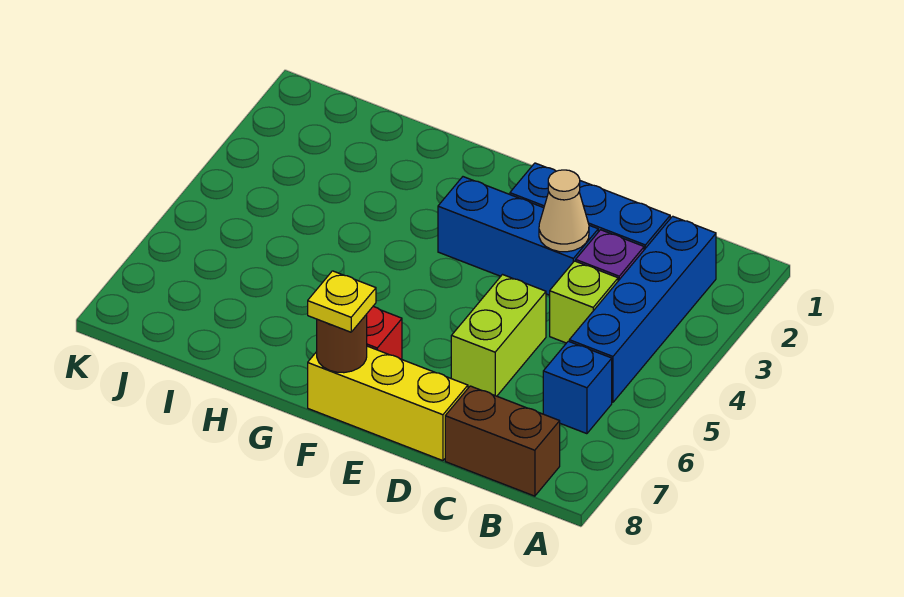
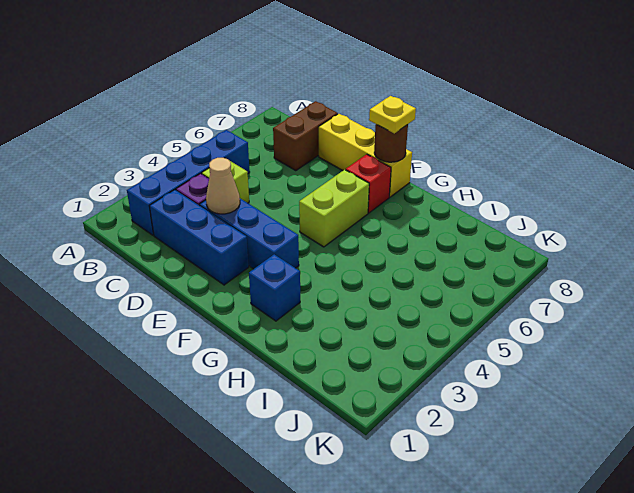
blue 1x1 brick [543,341,612,434] -> blue 1x1 brick moved to [249,254,300,321]
brown 1x2 brick [445,386,560,496] -> brown 1x2 brick turned to [273,101,338,171]
lime 1x2 brick [451,275,546,396] -> lime 1x2 brick moved to [299,170,369,247]

